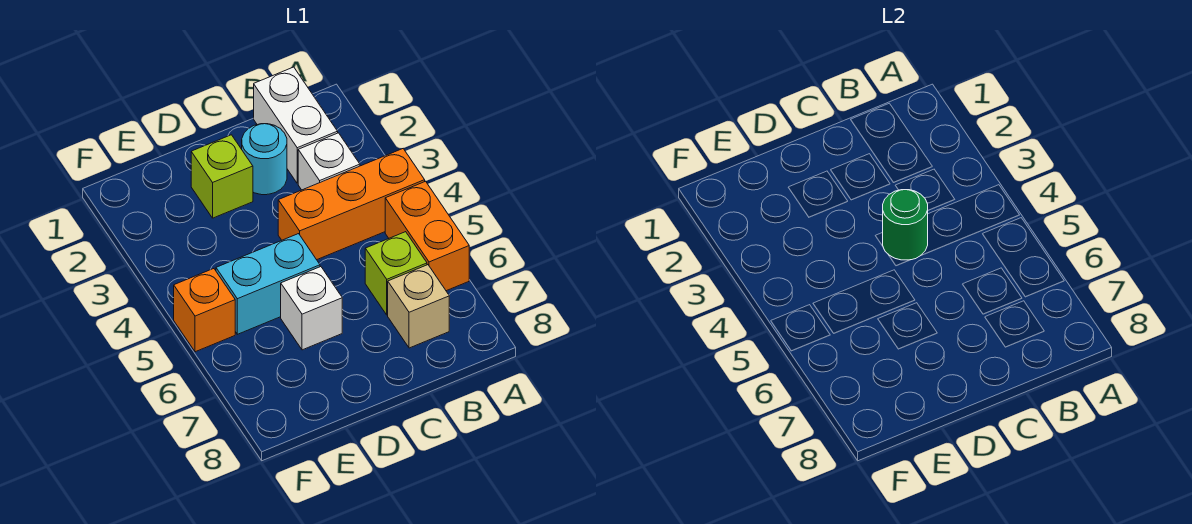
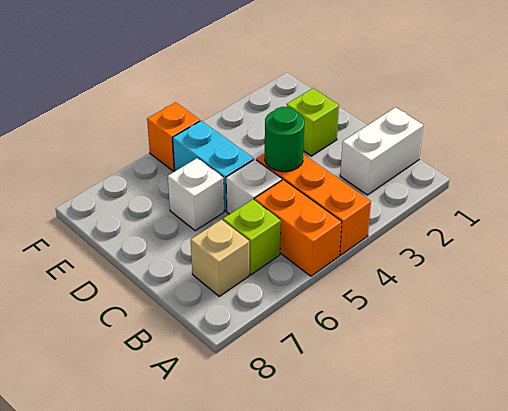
orange 1x2 brick [385,181,469,291] -> orange 1x2 brick turned to [254,180,342,276]
white 1x1 brick [298,133,360,190] -> white 1x1 brick moved to [226,160,282,214]
cyan 1x1 round brick [242,124,287,195] -> none

